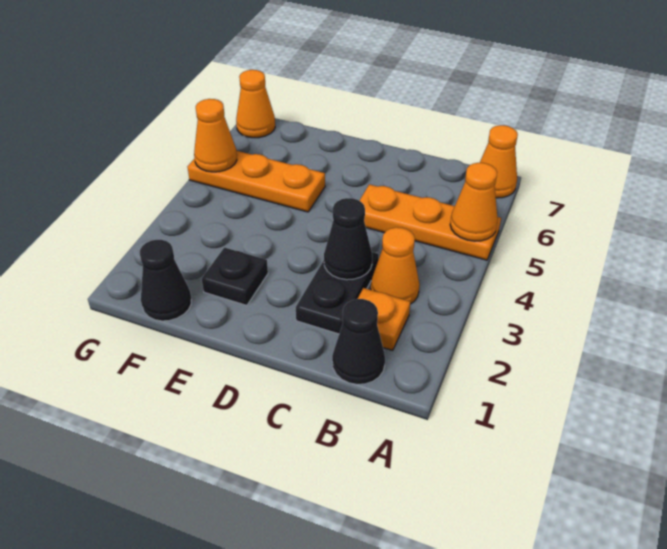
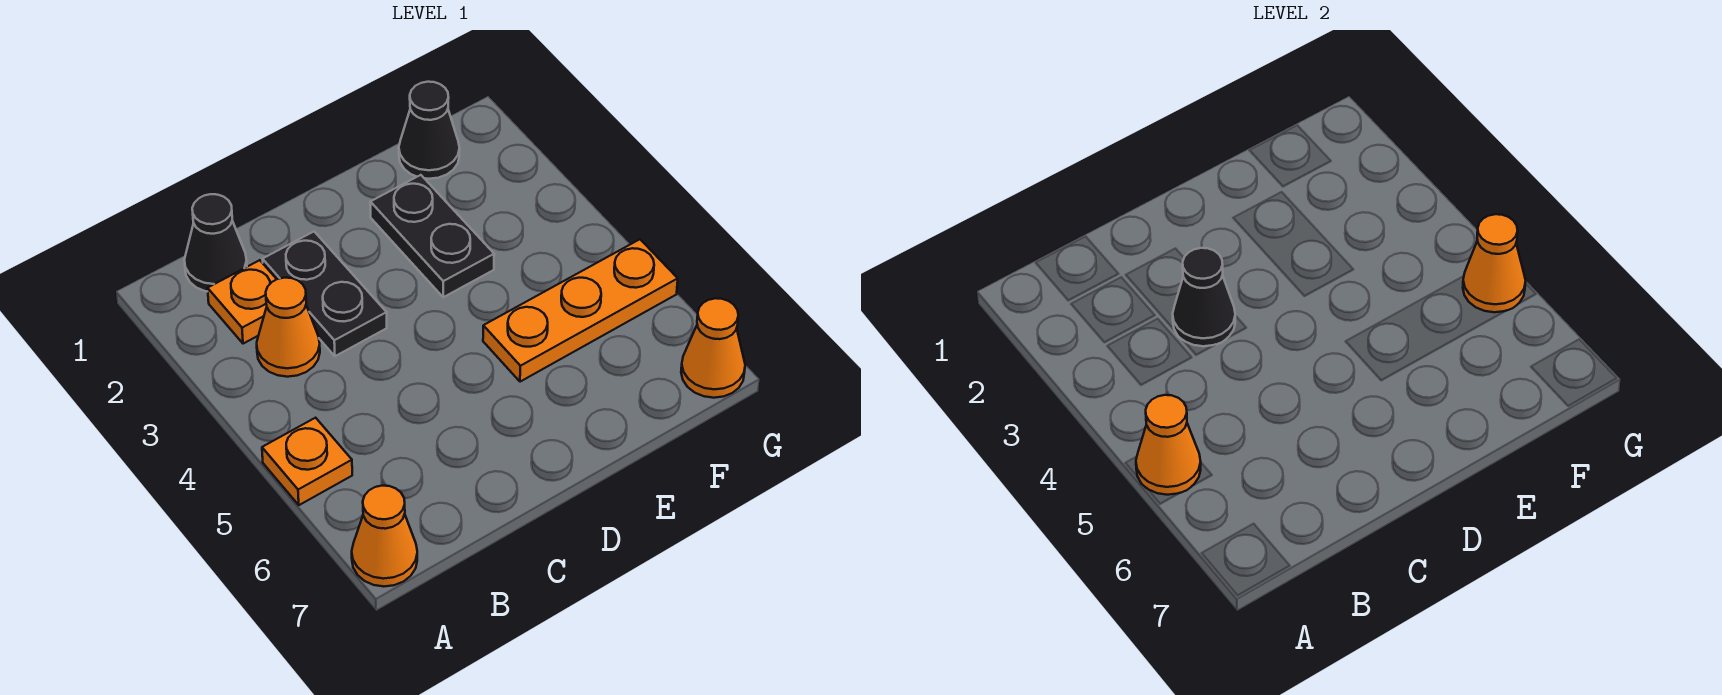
orange 1x3 plate [359,184,501,260] -> orange 1x1 plate [262,418,352,505]
black 1x1 plate [202,248,268,305] -> black 1x2 plate [370,175,494,297]

